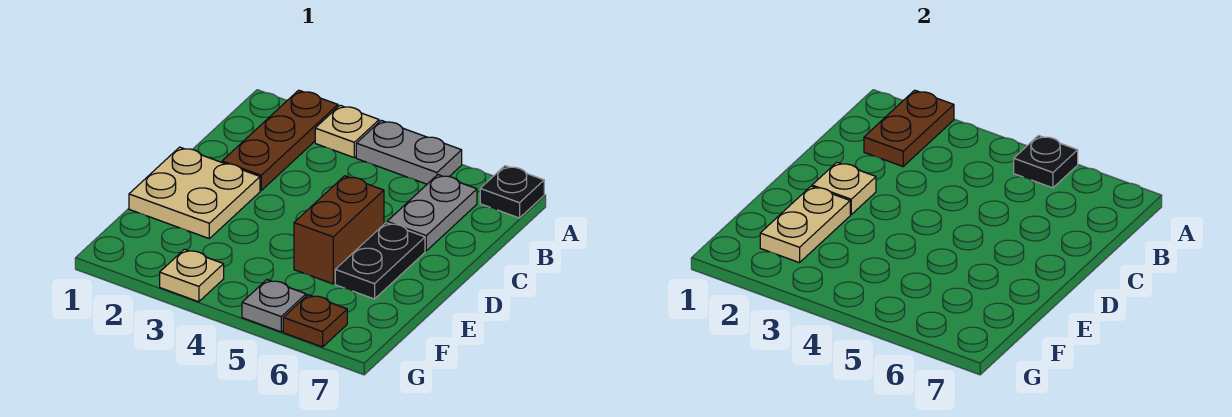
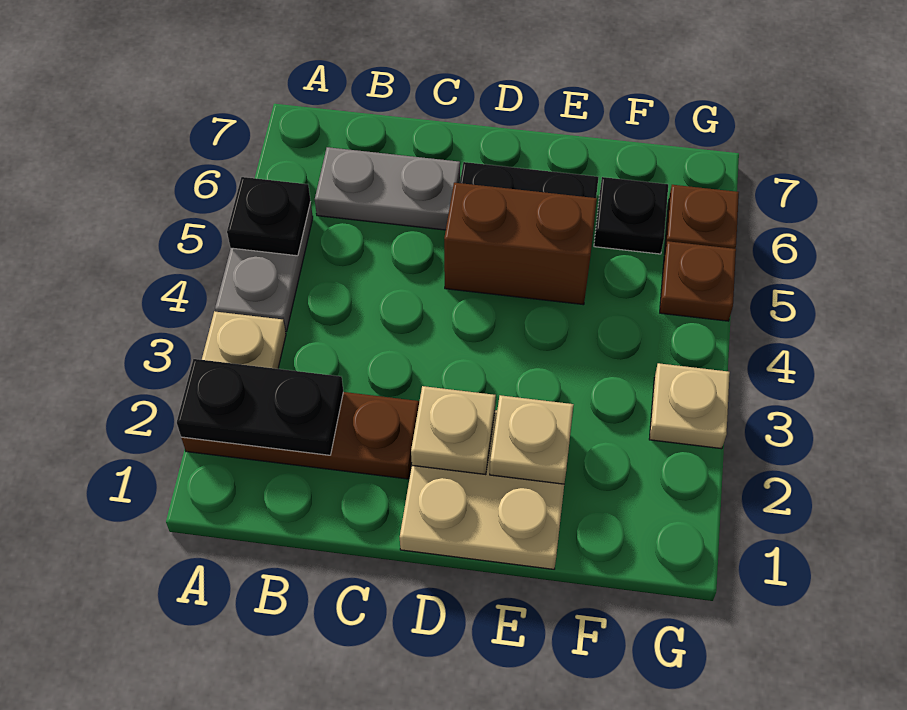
brown 1x2 plate [864,90,954,166] -> black 1x2 plate [177,359,343,455]
black 1x1 plate [480,166,544,218] -> black 1x1 plate moved to [594,177,668,254]
tan 1x2 plate [760,186,850,263] -> tan 1x1 plate [490,395,574,484]
grey 1x1 plate [242,280,306,332] -> brown 1x1 plate [660,241,736,321]

